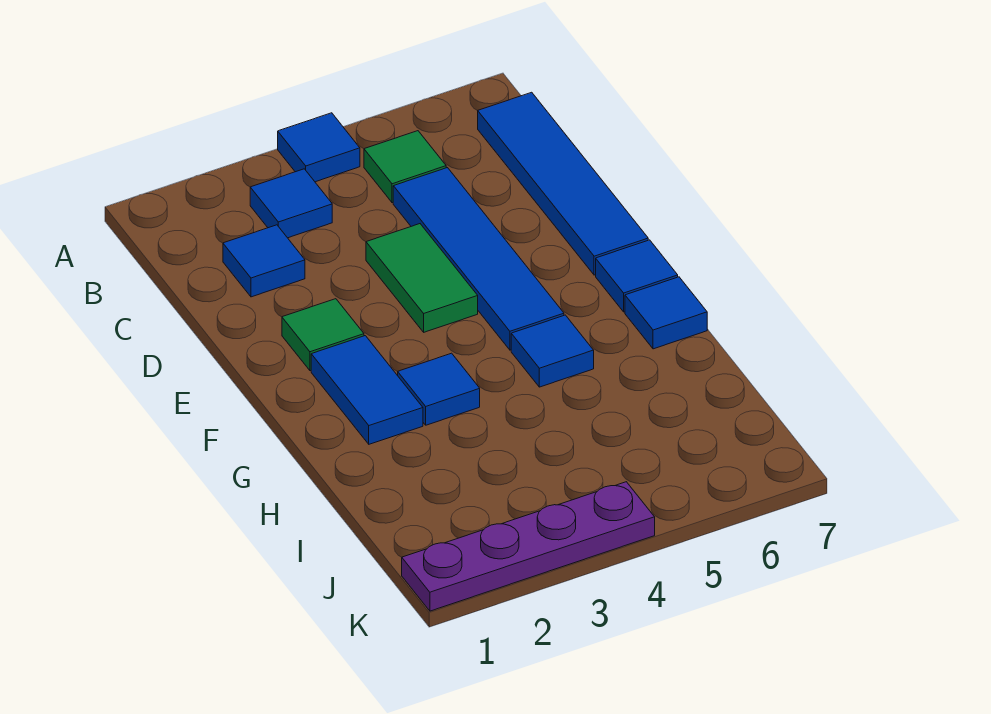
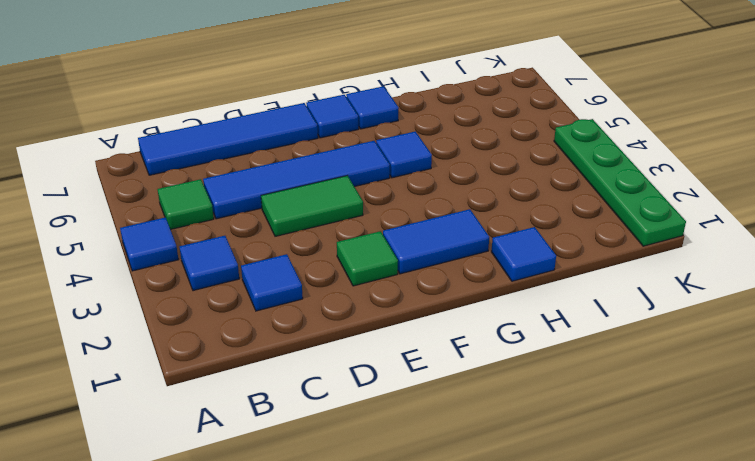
blue 1x1 tile [398,353,480,425] -> blue 1x1 tile moved to [491,227,556,281]
purple 1x4 plate [402,482,655,611] -> green 1x4 plate [554,119,686,246]

